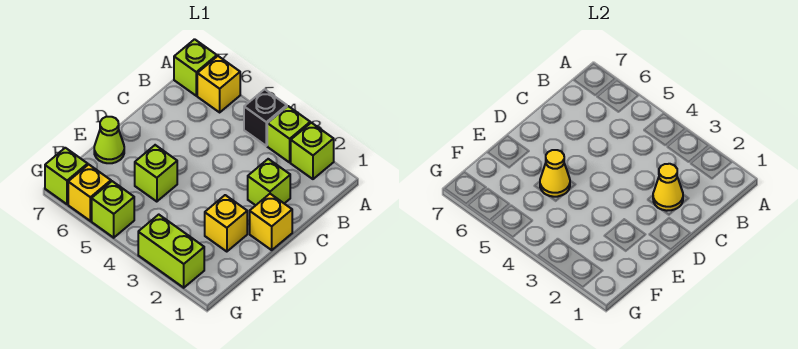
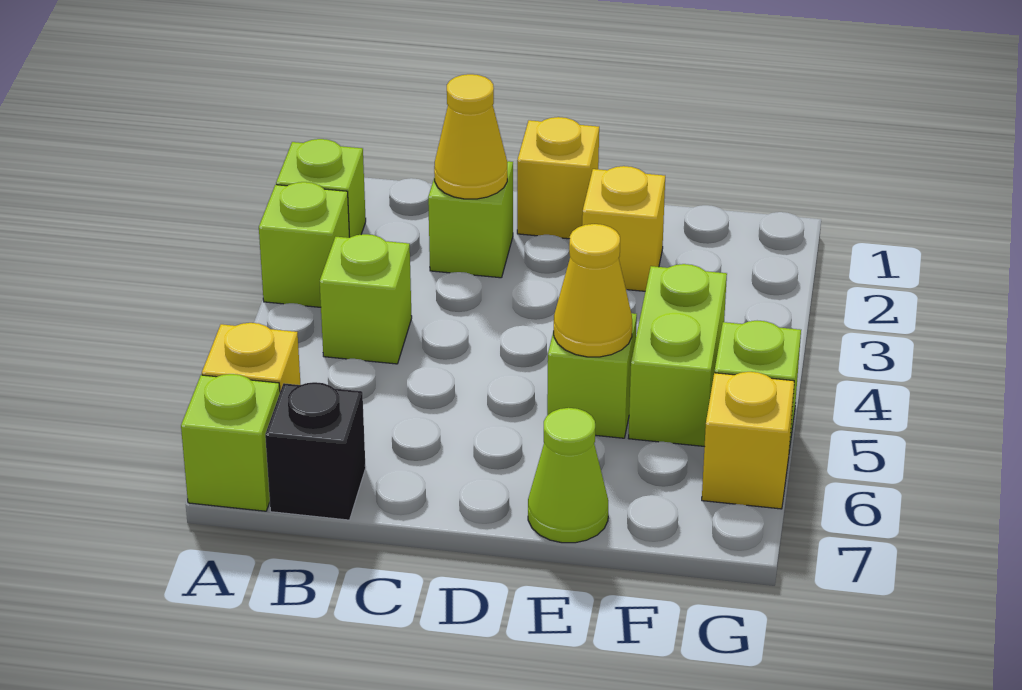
black 1x1 brick [244,89,287,146] -> black 1x1 brick moved to [265,382,366,520]
lime 1x2 brick [138,215,204,288] -> lime 1x2 brick moved to [629,264,727,447]
lime 1x1 brick [45,148,88,204] -> lime 1x1 brick moved to [320,234,412,364]

